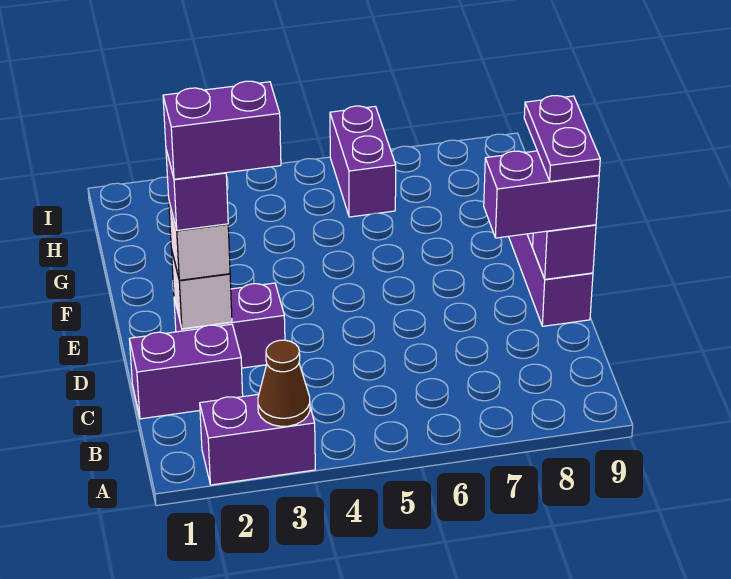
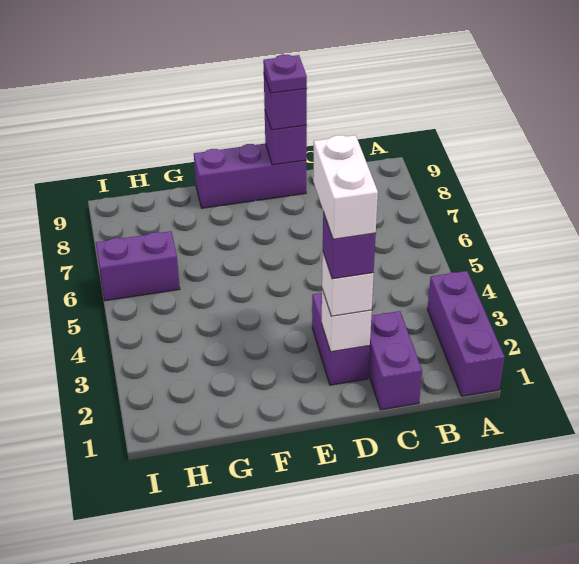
purple 1x2 brick [200,394,315,485] -> purple 1x3 brick [427,271,505,396]
brown 1x1 cone [258,340,310,426] -> none
purple 1x2 brick [163,81,281,179] -> white 1x2 brick [313,135,378,239]
purple 1x2 brick [484,151,599,238] -> purple 1x1 brick [264,75,307,130]
purple 1x2 plate [524,96,600,182] -> purple 1x1 plate [263,54,307,93]

